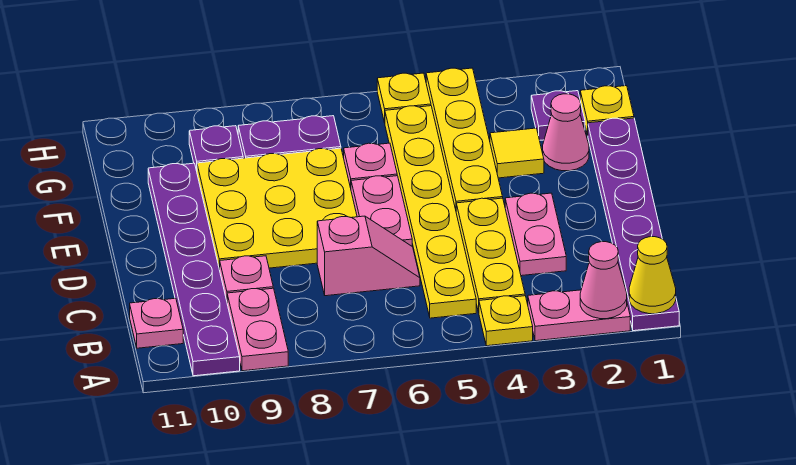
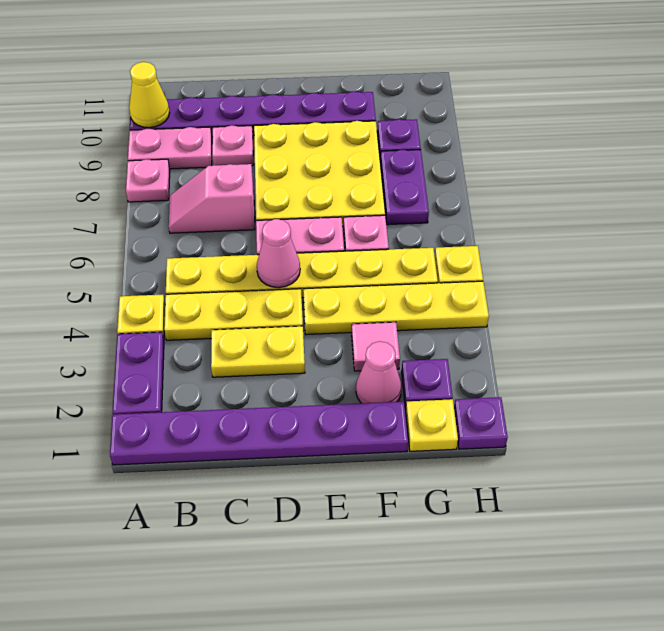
yellow 1x1 cone [629,237,676,314] -> yellow 1x1 cone moved to [129,62,170,128]
pink 1x2 plate [528,290,630,341] -> purple 1x2 plate [113,332,164,414]
pink 1x1 cone [580,242,627,319] -> pink 1x1 cone moved to [257,219,300,288]
pink 1x1 plate [130,298,183,348] -> pink 1x1 plate moved to [126,159,170,202]
pink 1x2 plate [505,193,566,276] -> yellow 1x2 plate [211,326,305,377]
pink 1x2 slope [317,216,420,296] -> pink 1x2 slope turned to [169,164,255,233]
yellow 1x1 tile [490,128,544,178] -> pink 1x1 tile [352,322,400,371]
none -> purple 1x1 plate [454,397,508,449]

